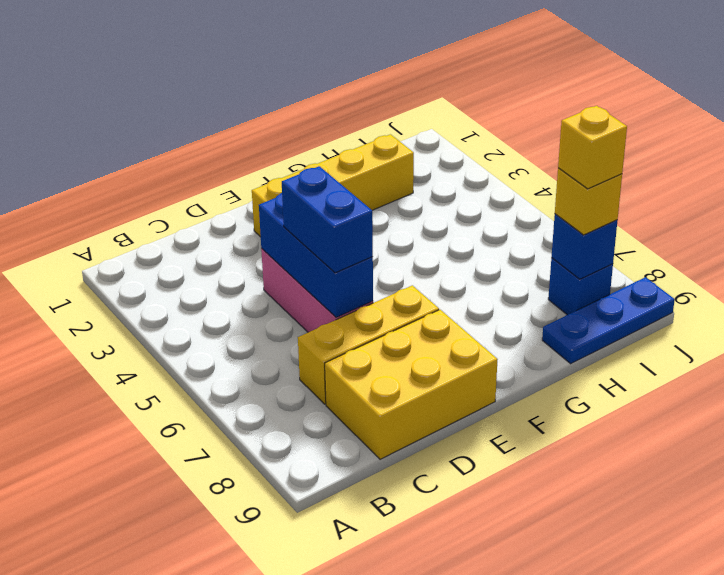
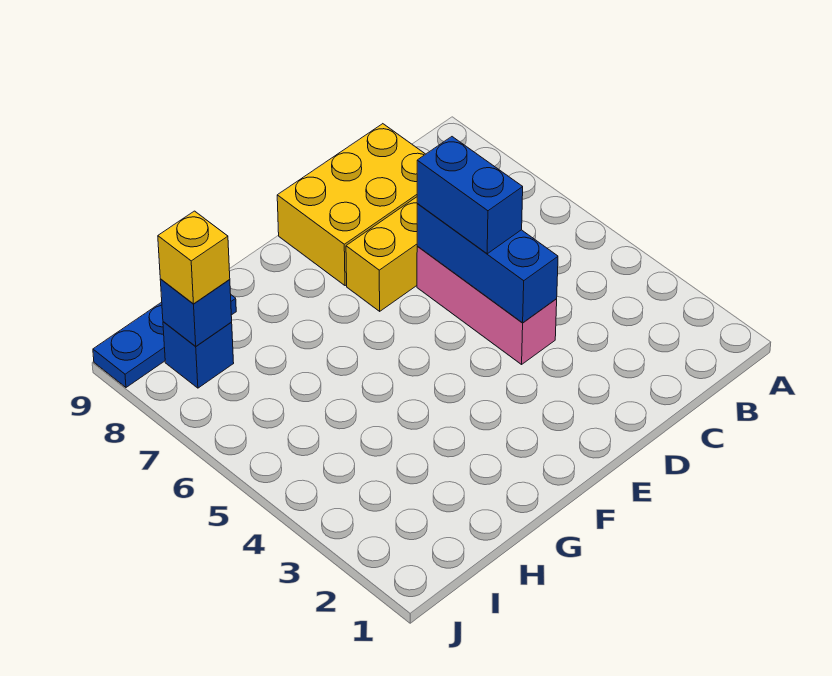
yellow 1x4 brick [252,134,414,237] -> none
yellow 1x1 brick [558,106,627,189] -> none

